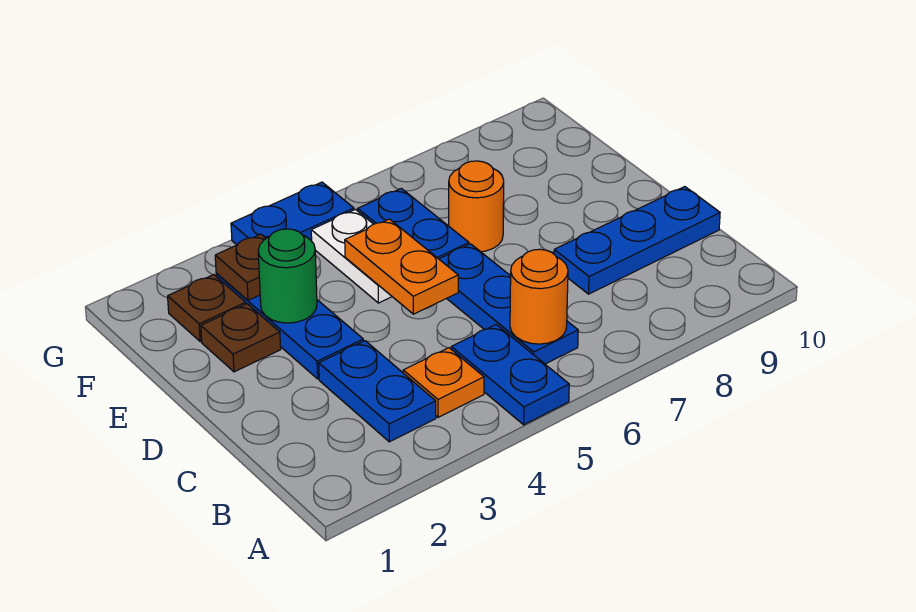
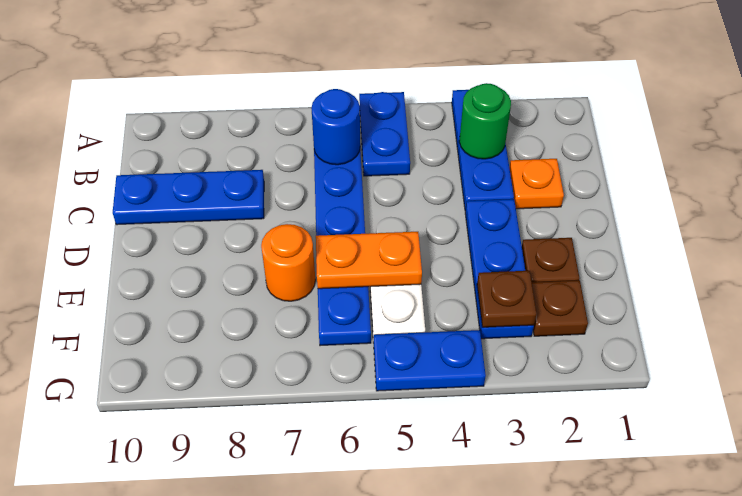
blue 1x2 plate [319,341,436,442] -> blue 1x3 plate [452,90,514,210]
orange 1x1 plate [403,348,484,417] -> orange 1x1 plate moved to [509,159,564,209]
orange 1x1 round brick [510,249,568,344] -> blue 1x1 round brick [311,89,360,165]
orange 1x2 plate [345,219,458,314] -> orange 1x2 plate turned to [316,232,422,289]
green 1x1 round brick [258,229,317,323] -> green 1x1 round brick moved to [459,83,511,159]

